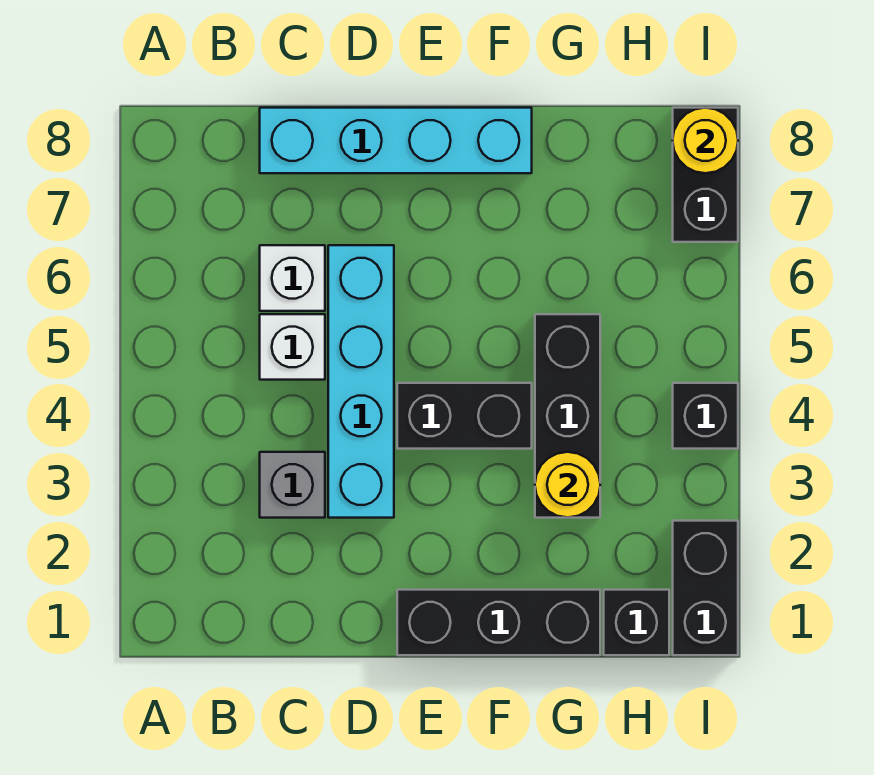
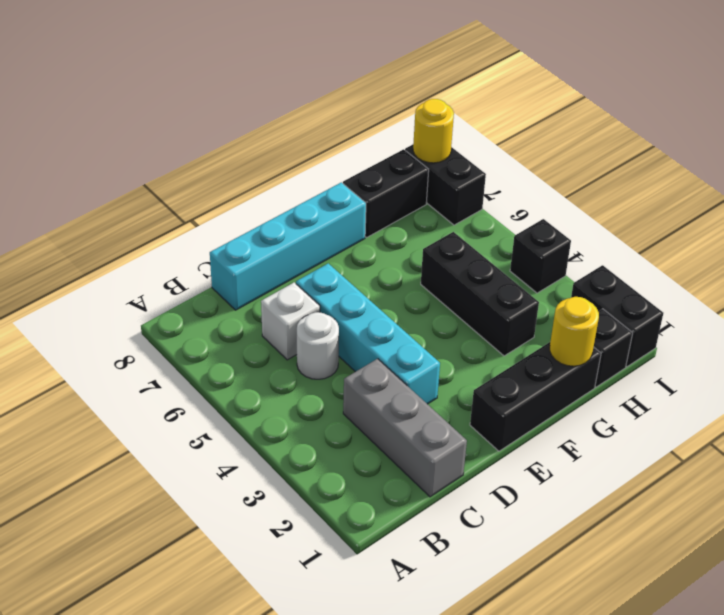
grey 1x1 brick [260,452,325,518] -> grey 1x3 brick [343,359,467,497]
white 1x1 brick [260,314,325,380] -> white 1x1 round brick [297,312,339,379]
black 1x2 brick [397,383,532,449] -> black 1x2 brick moved to [343,149,429,237]
yellow 1x1 round brick [535,452,600,517] -> yellow 1x1 round brick moved to [550,297,599,366]

